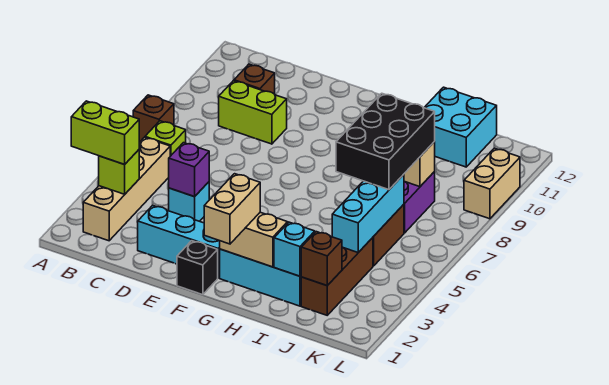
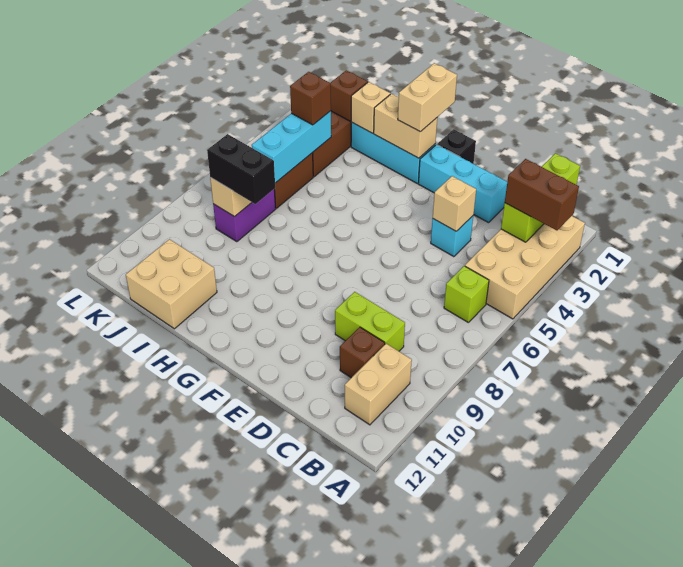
lime 1x2 brick [71,101,139,164] -> brown 1x2 brick [505,159,579,230]
brown 1x1 brick [133,95,174,142] -> brown 1x1 brick moved to [290,72,331,125]
tan 1x4 brick [83,137,170,241] -> tan 2x4 brick [465,216,585,319]
lime 1x1 brick [99,150,139,194] -> lime 1x3 brick [501,153,580,242]
purple 1x1 brick [169,143,209,197] -> tan 1x1 brick [433,176,476,231]
cyan 1x1 brick [274,222,315,276] -> tan 1x1 brick [351,82,390,133]
black 2x3 brick [336,93,435,190] -> black 1x2 brick [207,134,275,204]
cyan 2x2 brick [424,87,497,167] -> tan 2x2 brick [126,239,217,329]
tan 1x2 brick [464,148,520,219] -> tan 1x2 brick moved to [345,344,412,425]

